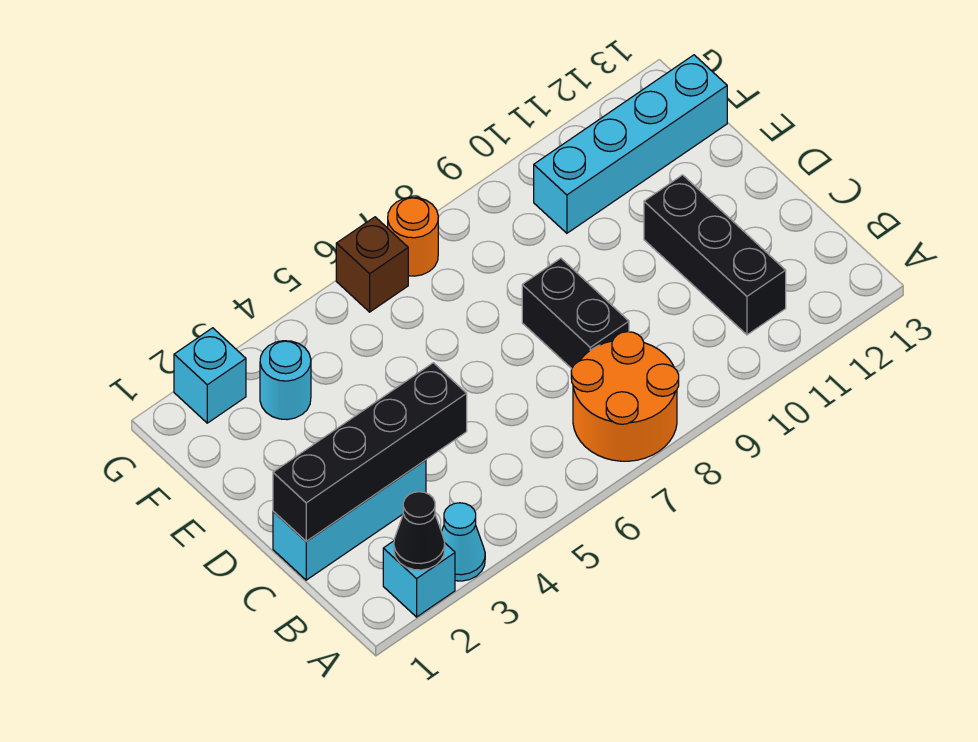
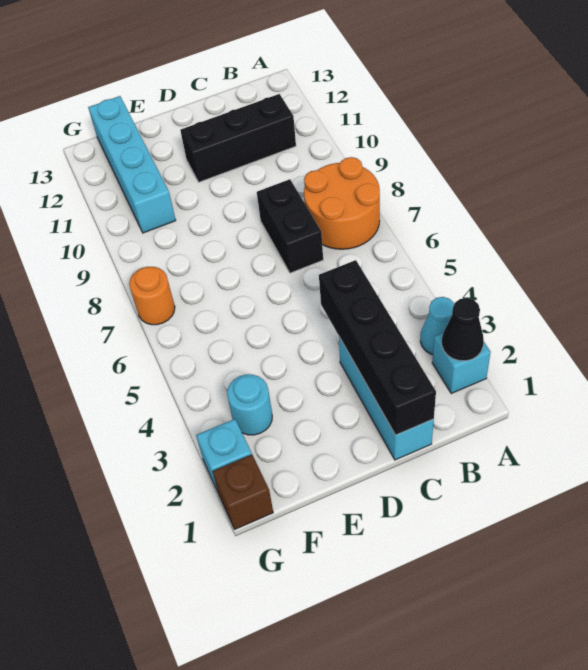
black 1x2 brick [522,258,629,369] -> black 1x2 brick turned to [257,179,323,273]
brown 1x1 brick [336,217,408,312] -> brown 1x1 brick moved to [212,455,273,529]

